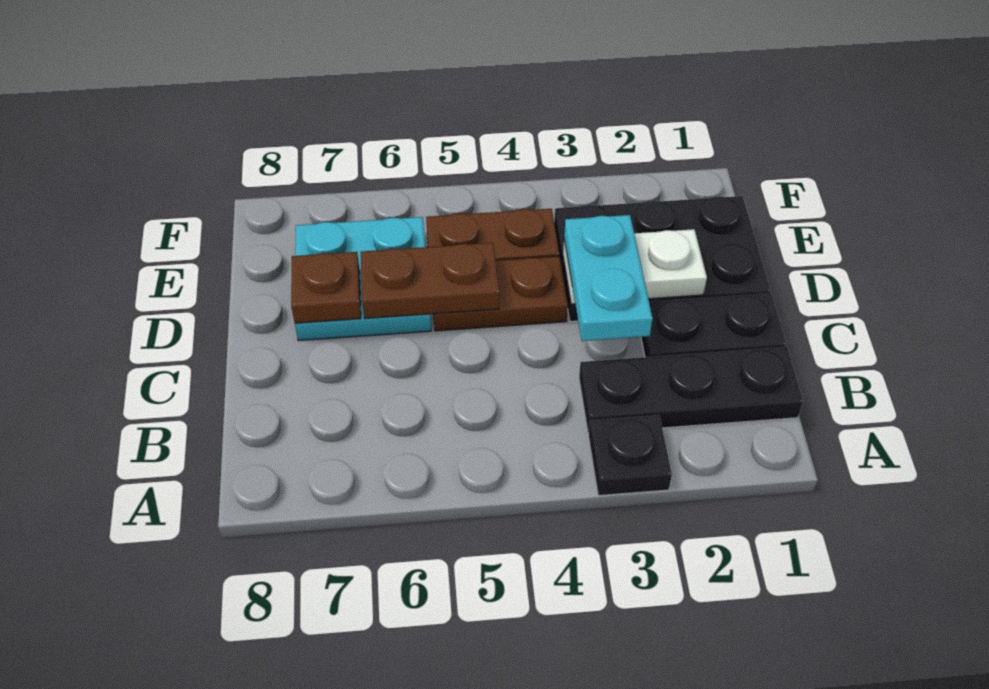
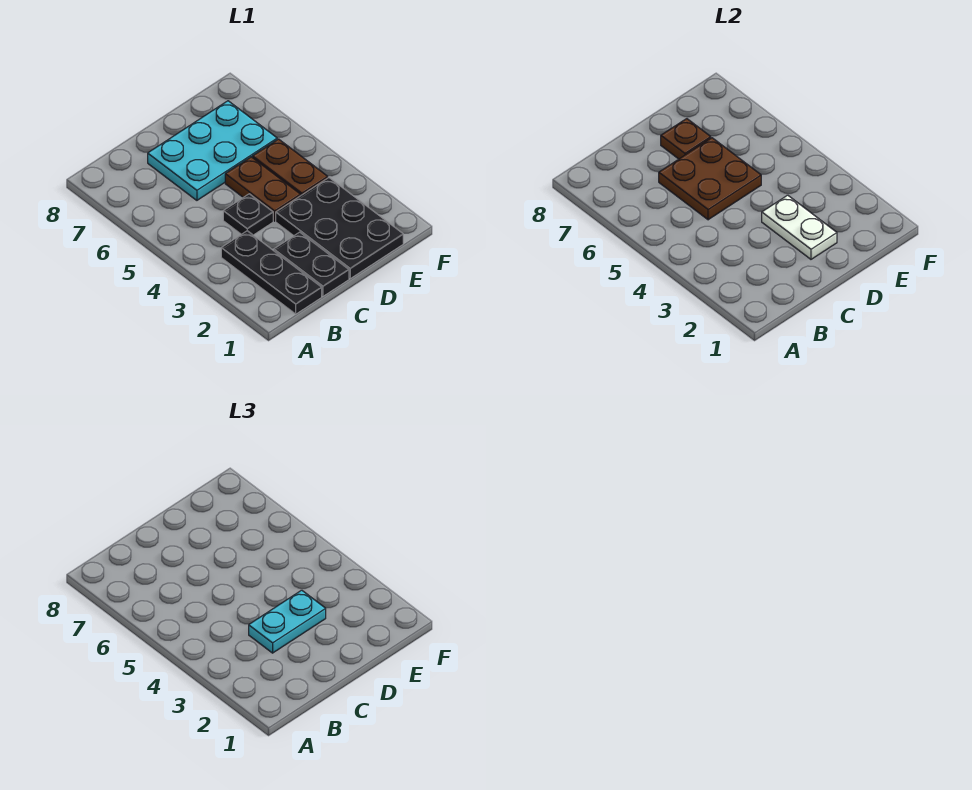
black 1x1 plate [589,415,672,496] -> black 1x1 plate moved to [223,194,273,235]
brown 1x2 plate [361,243,499,318] -> brown 2x2 plate [659,138,761,220]
cyan 2x2 plate [295,217,431,341] -> cyan 2x3 plate [148,101,277,200]

